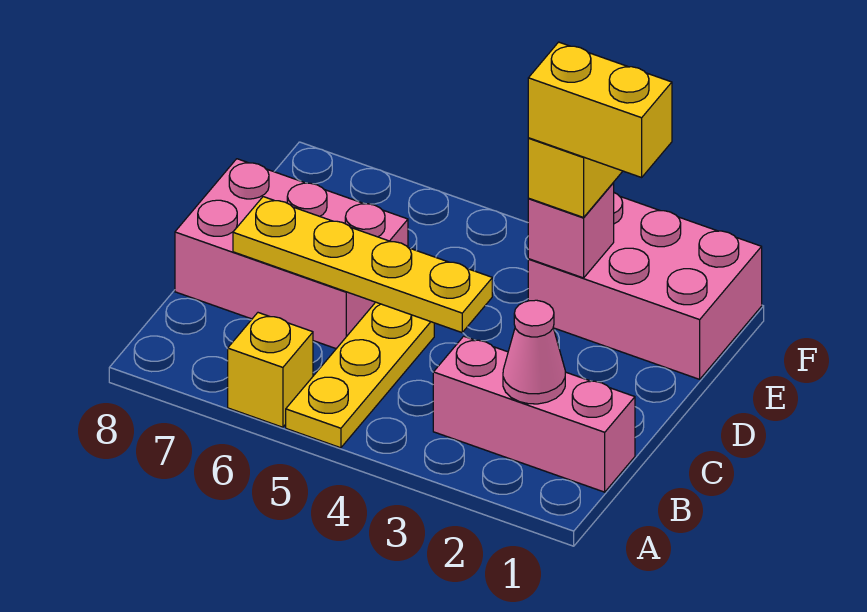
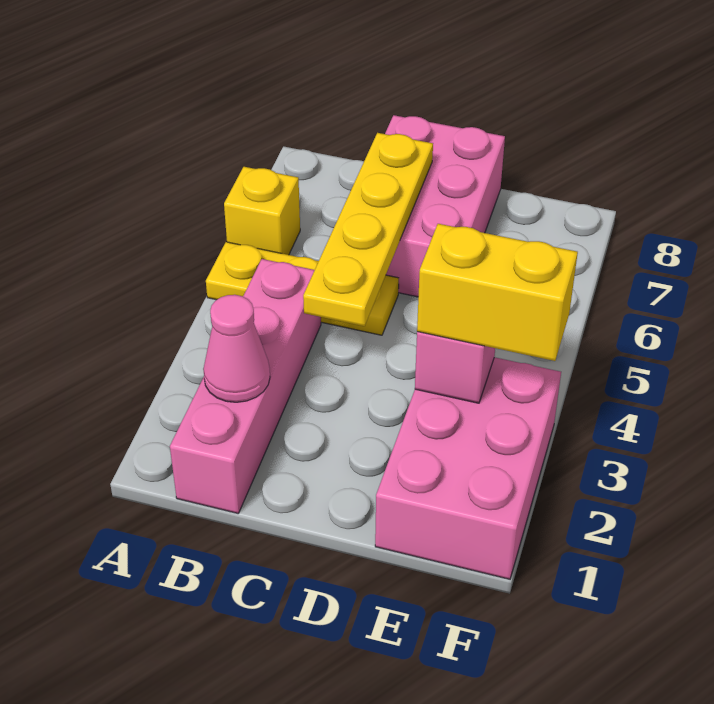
pink 1x3 brick [433,336,635,492] -> pink 1x4 brick [170,259,321,513]
yellow 1x2 brick [528,42,672,177] -> none

